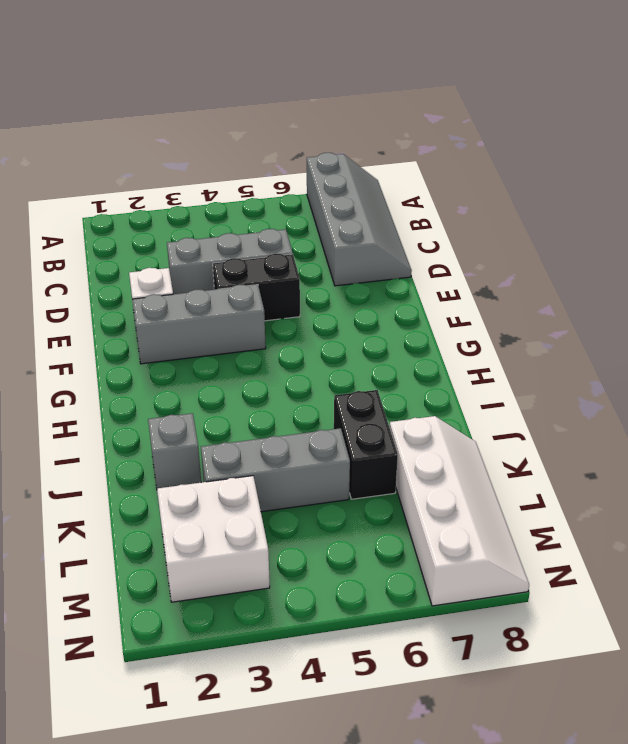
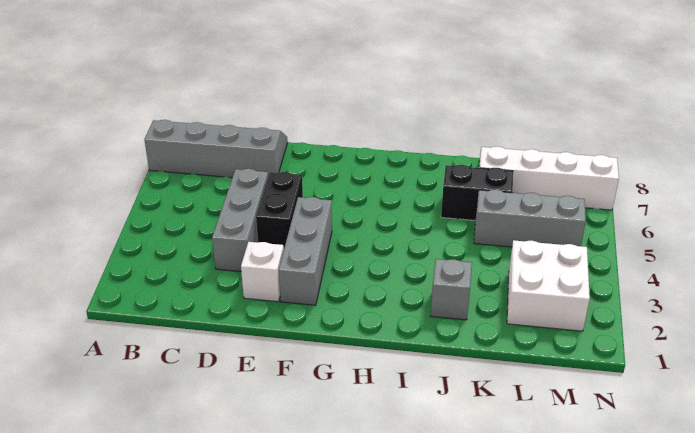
grey 1x3 brick [201,428,350,512] -> grey 1x3 brick turned to [474,190,586,247]

